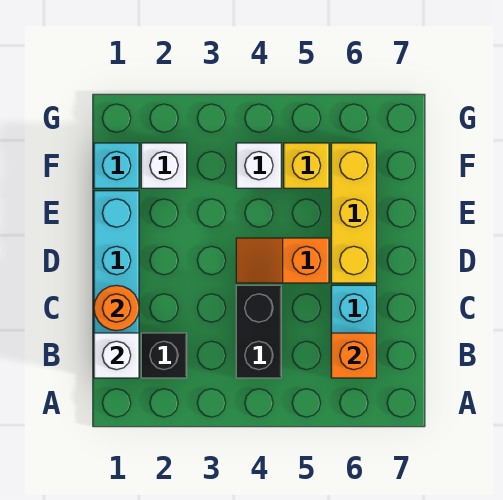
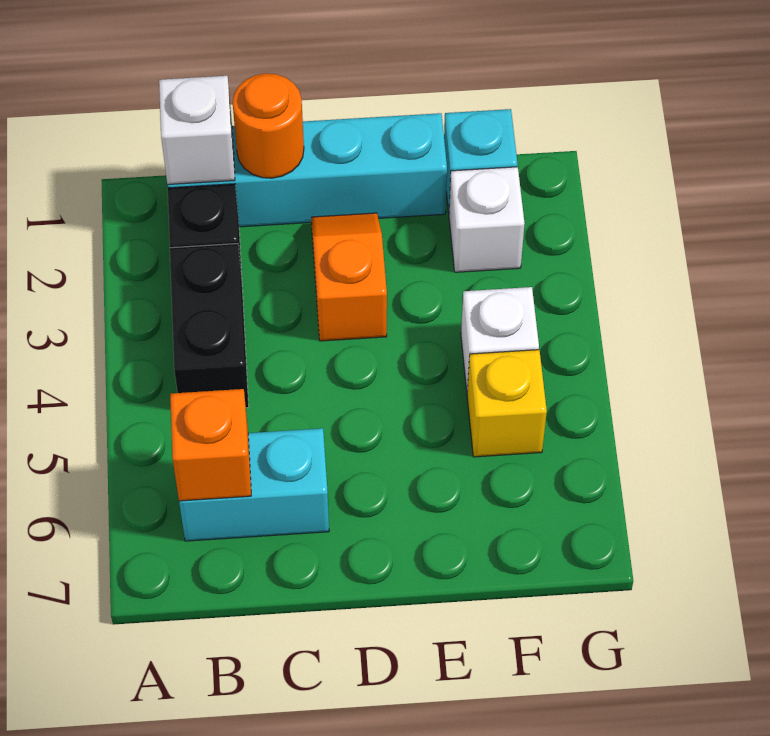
black 1x2 brick [236,285,281,378] -> black 1x2 brick turned to [170,244,249,408]
orange 1x2 slope [236,238,329,283] -> orange 1x2 slope moved to [311,213,387,341]
yellow 1x3 brick [331,143,376,283] -> none

